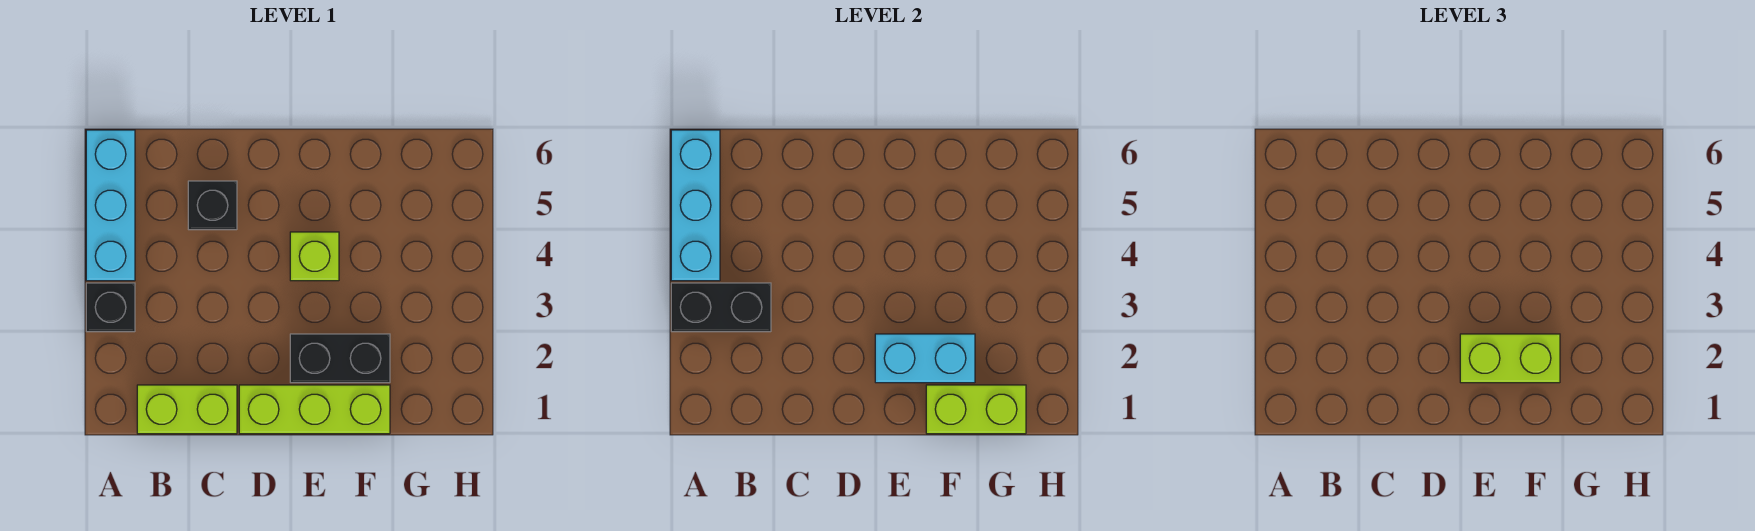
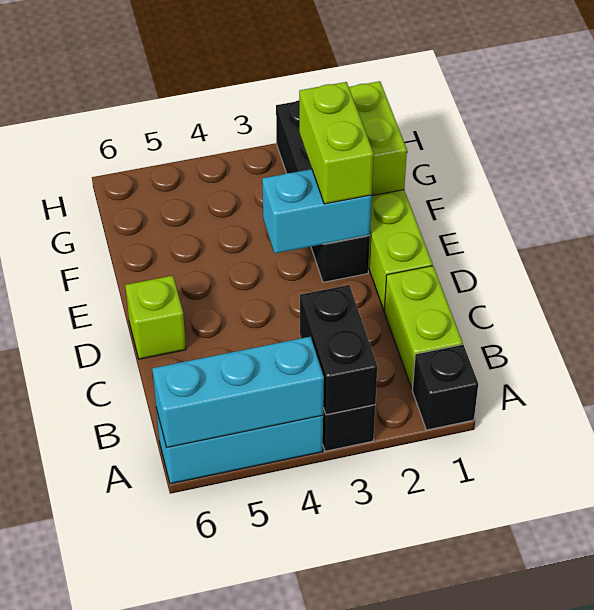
black 1x1 brick [188,181,237,230] -> black 1x1 brick moved to [412,344,478,430]
black 1x2 brick [290,334,390,383] -> black 1x4 brick [276,100,370,282]
cyan 1x2 brick [875,334,975,383] -> cyan 1x2 brick turned to [262,169,372,253]
lime 1x1 brick [290,232,339,281] -> lime 1x1 brick moved to [125,276,186,359]

